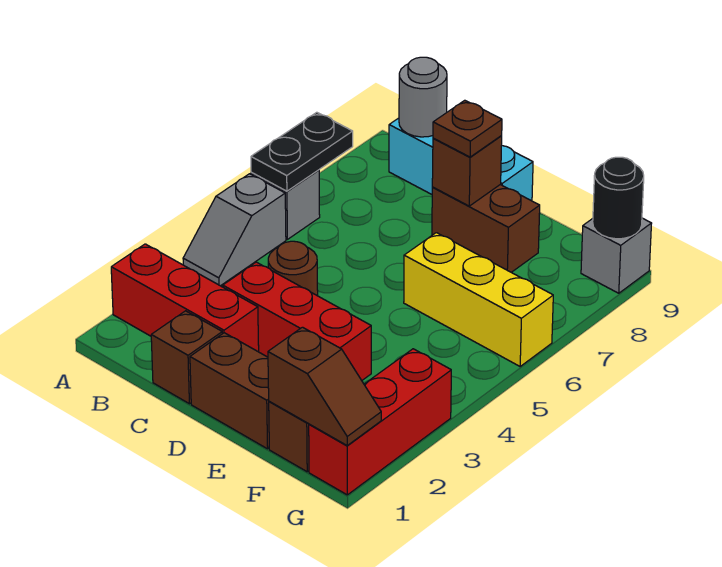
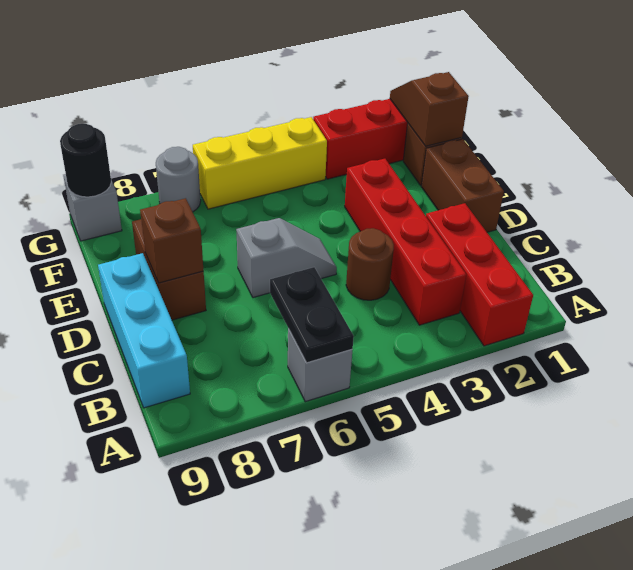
grey 1x2 slope [183,174,286,286] -> grey 1x2 slope moved to [236,218,337,298]
black 1x2 plate [251,112,353,191] -> black 1x2 plate turned to [270,267,354,363]
grey 1x1 round brick [399,57,447,137] -> grey 1x1 round brick moved to [156,147,201,212]
brown 1x1 brick [151,311,222,404] -> none
red 1x3 brick [223,262,371,380] -> red 1x4 brick [345,159,466,325]
brown 1x1 plate [433,100,502,157] -> none
yellow 1x3 brick [404,233,553,366] -> yellow 1x3 brick turned to [193,117,327,209]

